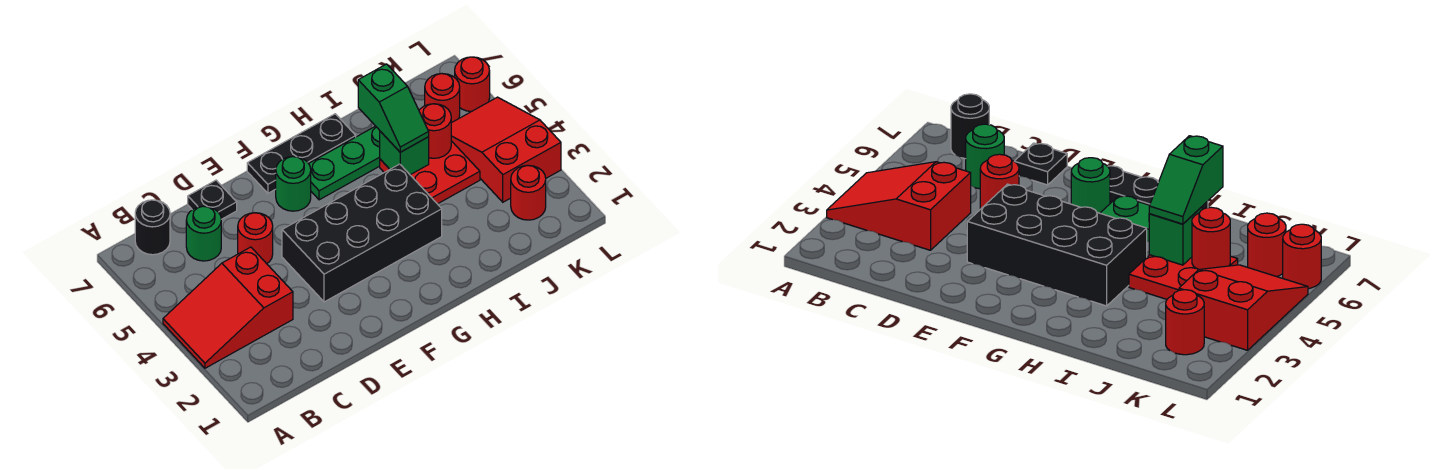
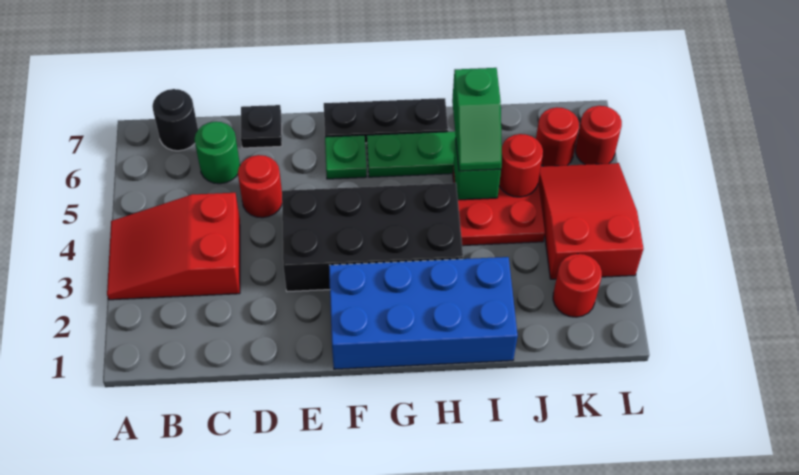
none -> blue 2x4 brick [329,257,518,369]
green 1x1 round brick [276,157,311,211] -> green 1x1 plate [325,135,367,179]

